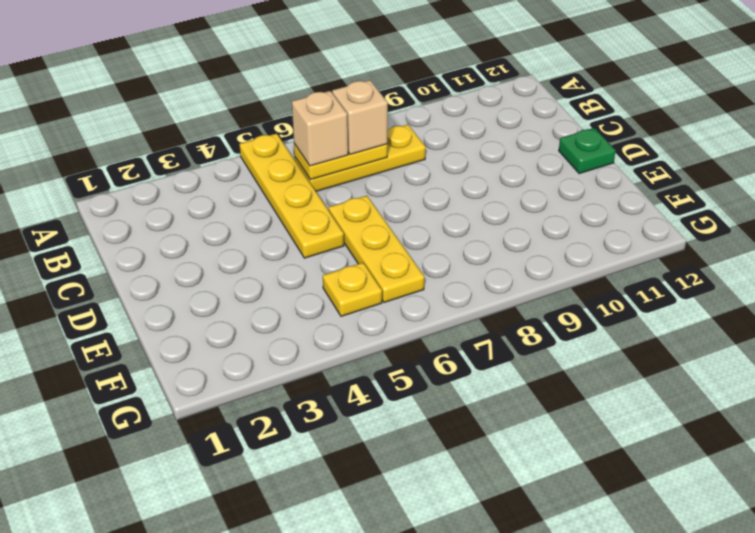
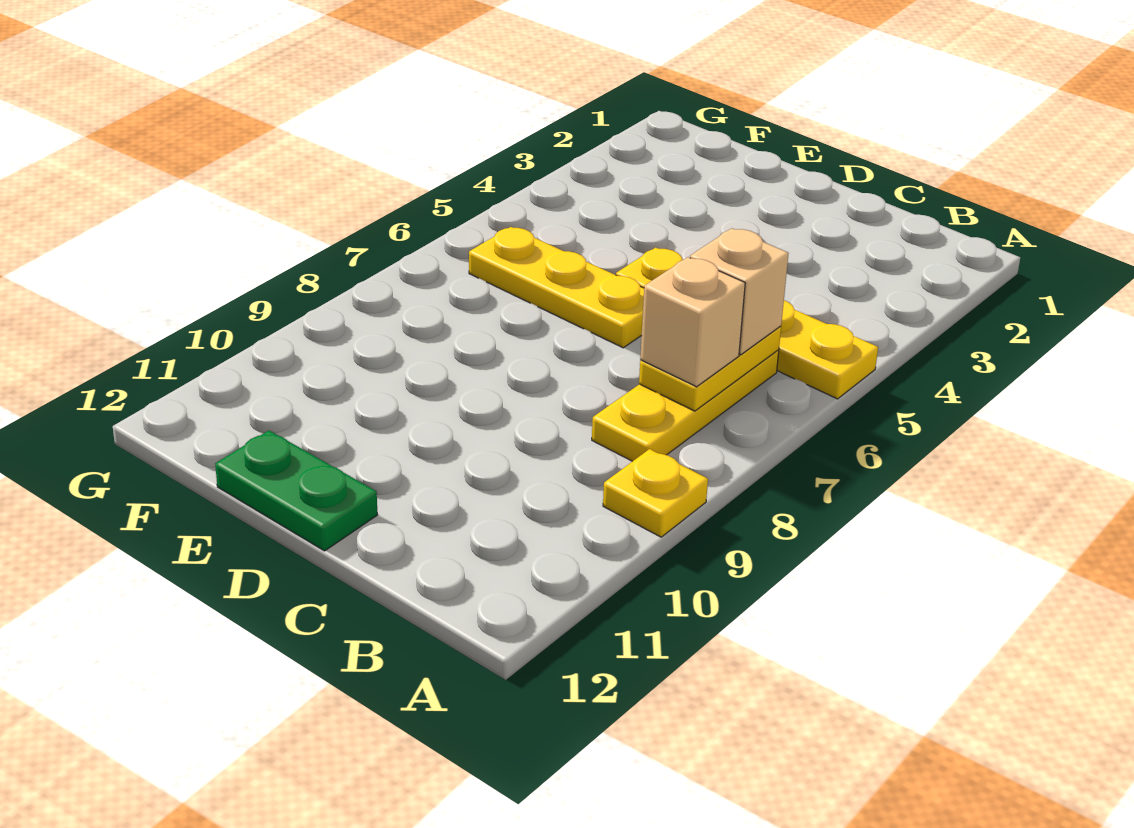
green 1x1 plate [559,128,616,174] -> green 1x2 plate [215,431,377,551]
yellow 1x1 plate [323,263,382,316] -> yellow 1x1 plate moved to [603,449,708,537]

